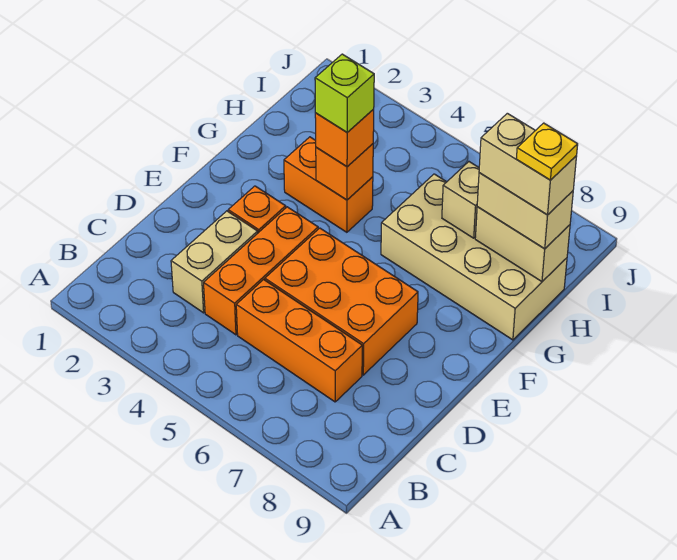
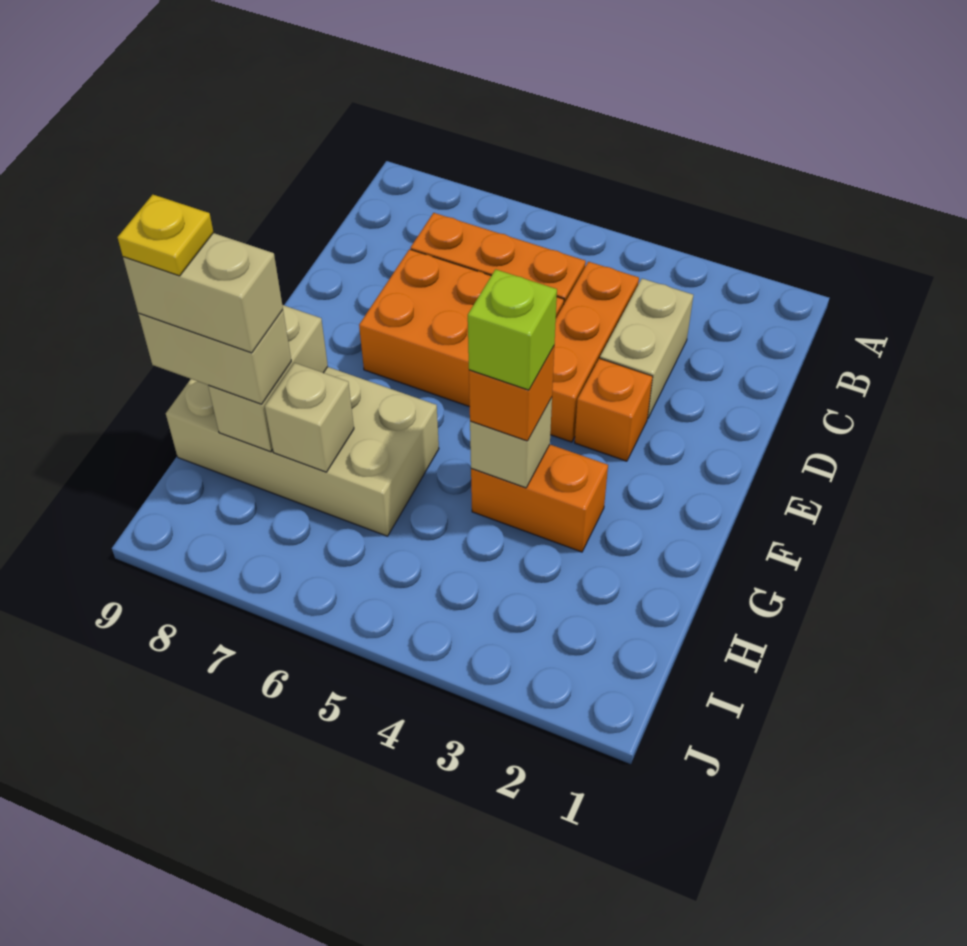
orange 1x1 brick [316,144,373,200] -> tan 1x1 brick [470,398,552,488]
tan 1x2 brick [475,207,570,282] -> tan 1x2 brick turned to [208,305,328,452]

